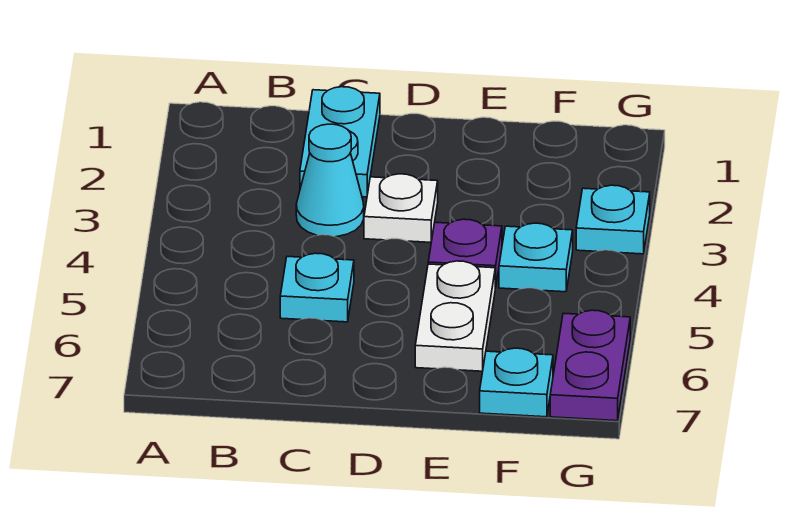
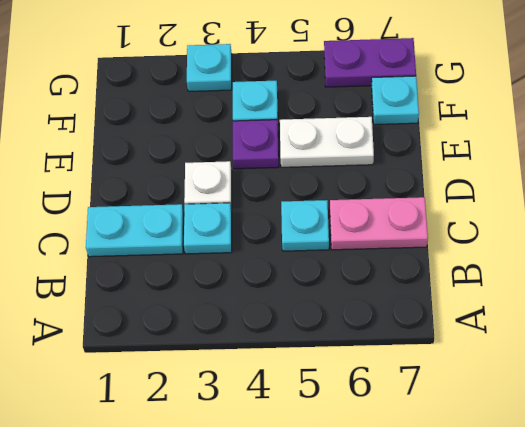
cyan 1x1 cone [296,124,364,237] -> cyan 1x1 plate [184,203,232,254]
none -> pink 1x2 plate [330,197,428,250]

